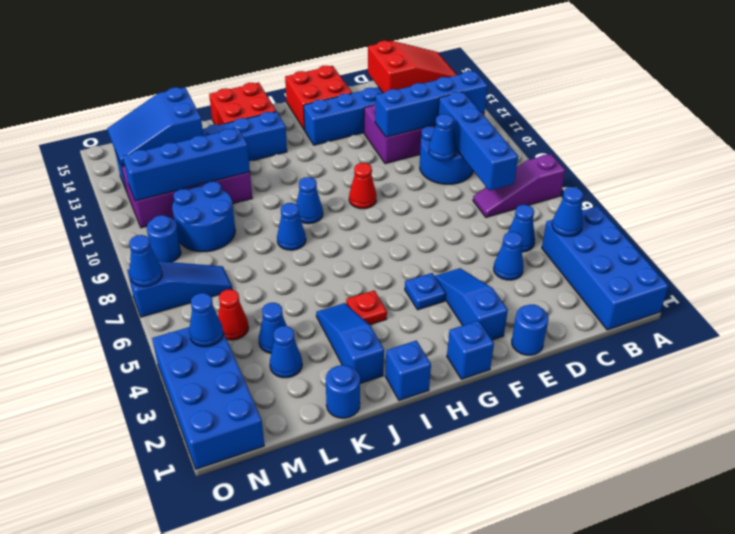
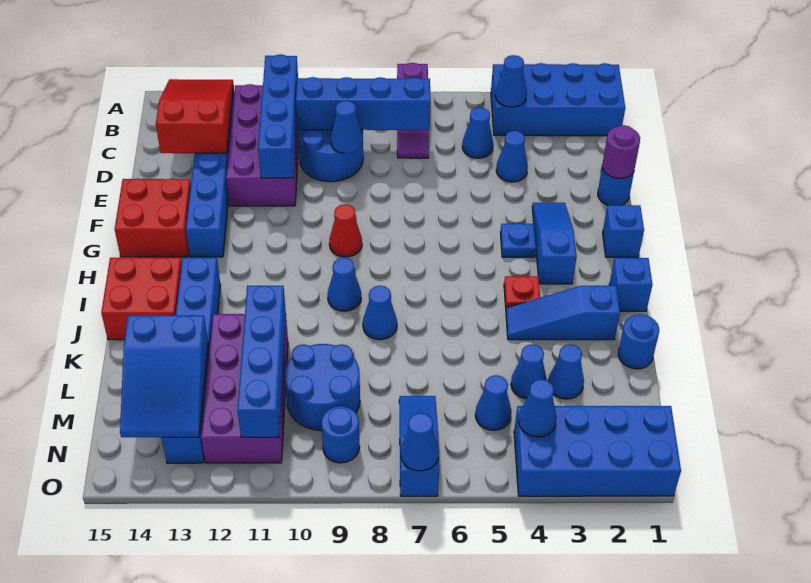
none -> purple 1x1 round brick [602,125,640,179]
blue 1x3 slope [435,268,508,340] -> blue 1x3 slope turned to [532,203,577,284]
red 1x1 cone [218,289,249,340] -> blue 1x1 cone [475,375,512,430]

